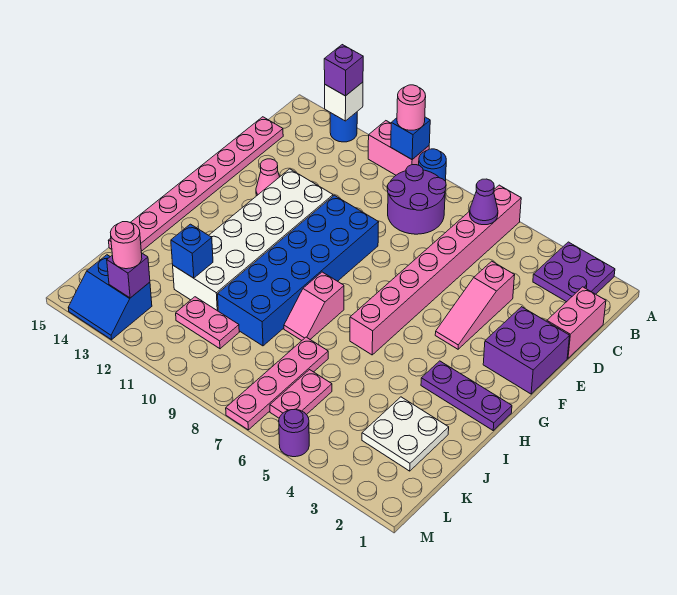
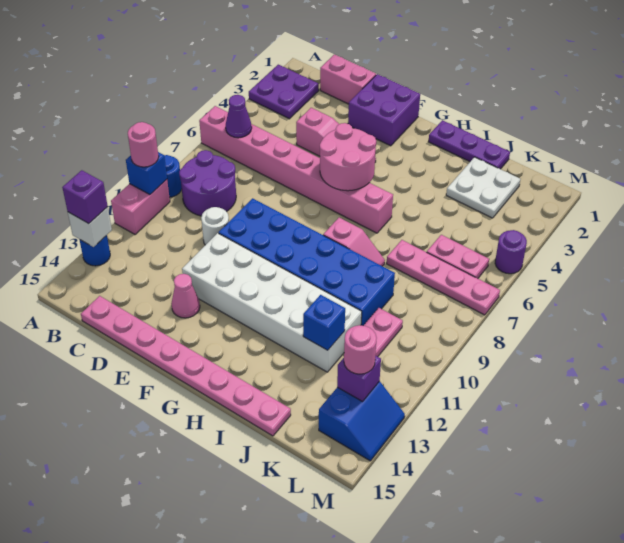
none -> white 1x1 round brick [201,207,229,245]
none -> pink 2x2 round brick [320,123,376,191]
purple 1x3 plate [421,361,512,430] -> purple 1x3 plate turned to [429,120,510,169]

